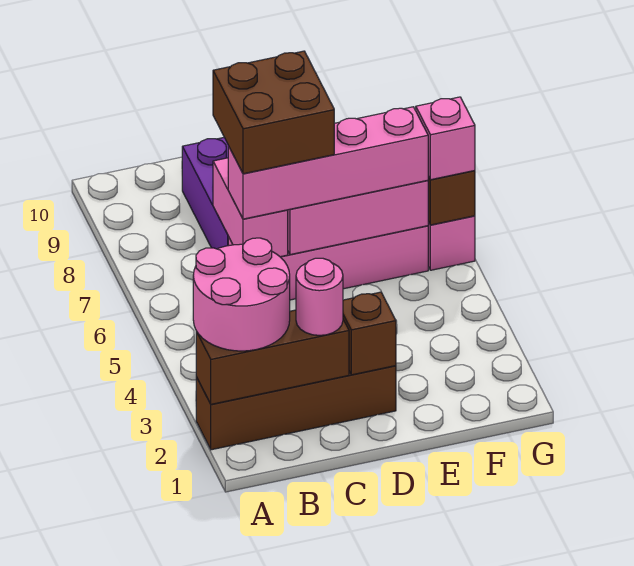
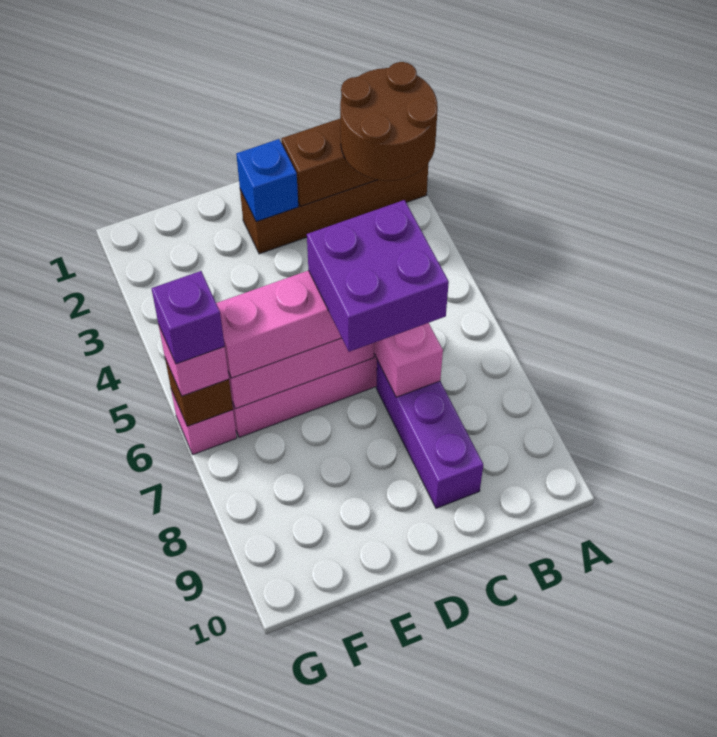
pink 2x2 round brick [193,238,290,351] -> brown 2x2 round brick [340,62,438,181]
pink 1x1 round brick [296,258,343,335] -> none
brown 2x2 brick [213,51,334,174] -> purple 2x2 brick [307,200,449,352]
brown 1x1 brick [343,292,396,375] -> blue 1x1 brick [236,139,298,222]
none -> purple 1x1 brick [151,271,225,364]

